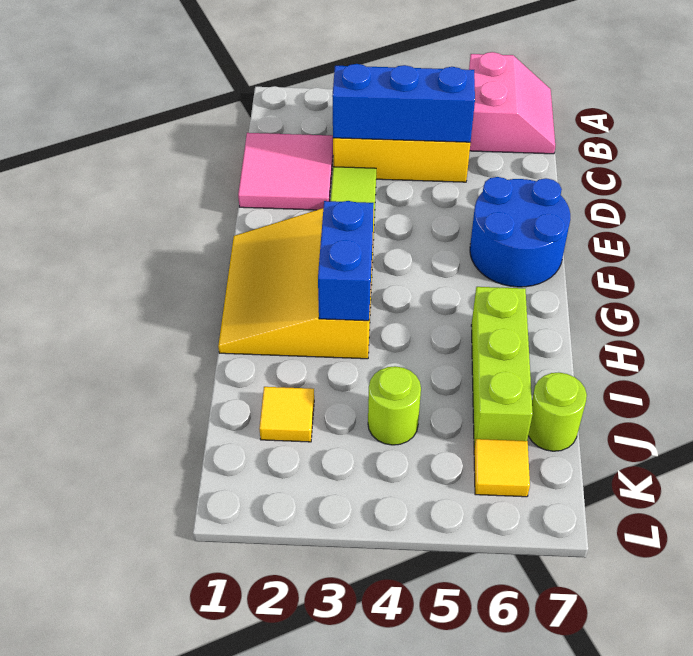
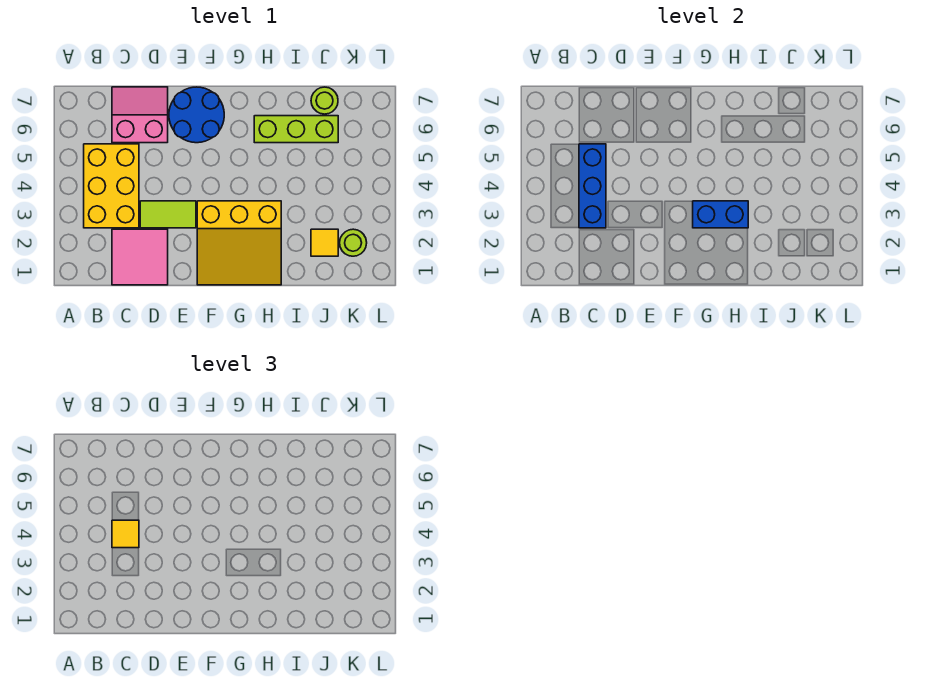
pink 2x2 slope [469,52,555,154] -> pink 2x2 slope moved to [112,87,168,143]
lime 1x1 round brick [368,366,421,445] -> lime 1x1 round brick moved to [340,229,367,256]
yellow 1x1 tile [474,439,530,497] -> yellow 1x1 tile moved to [112,520,139,548]

